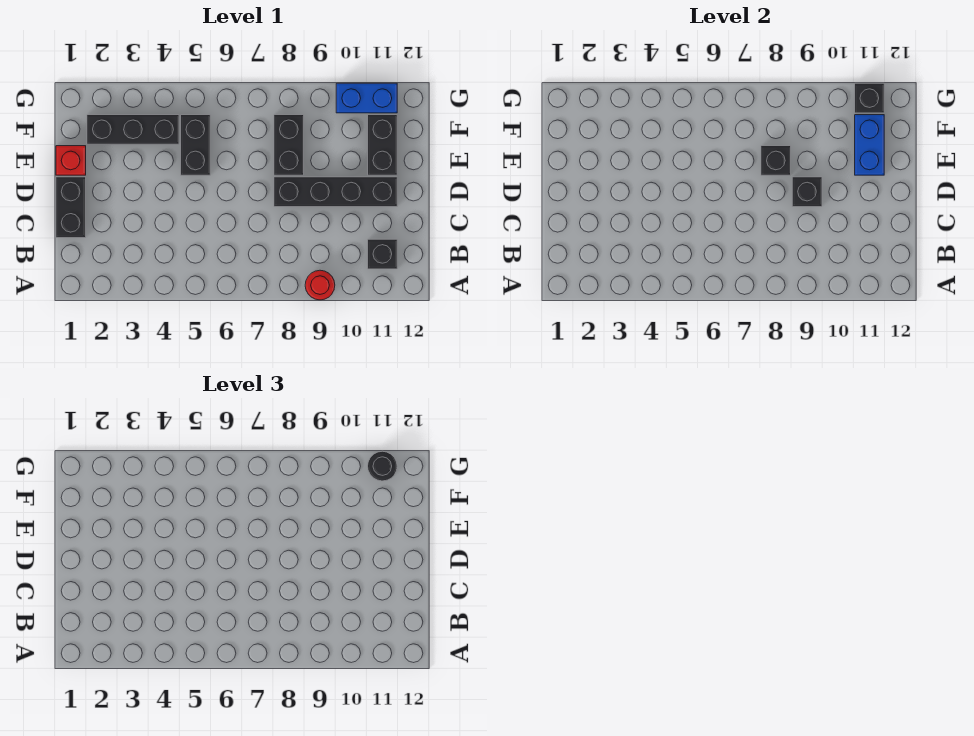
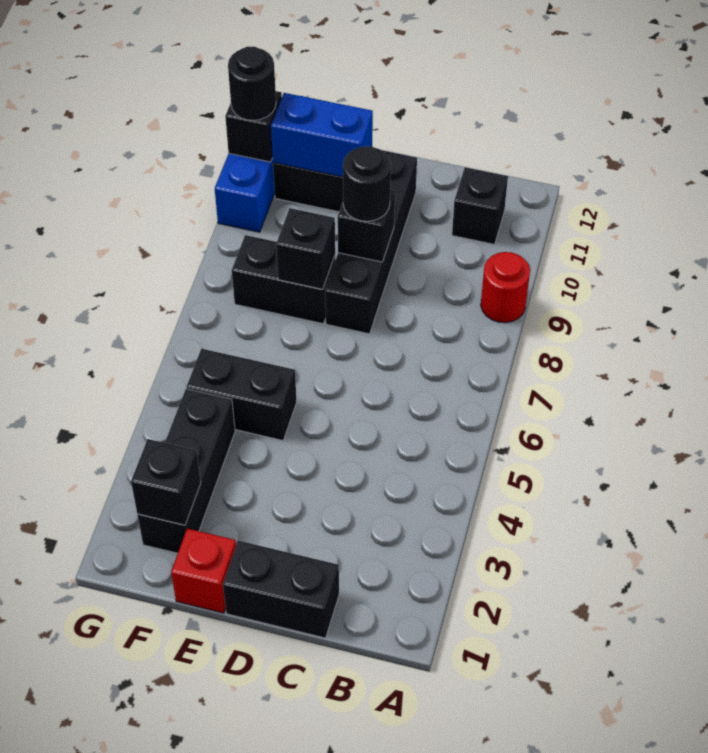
none -> black 1x1 round brick [343,146,391,221]
none -> black 1x1 brick [131,439,201,525]

